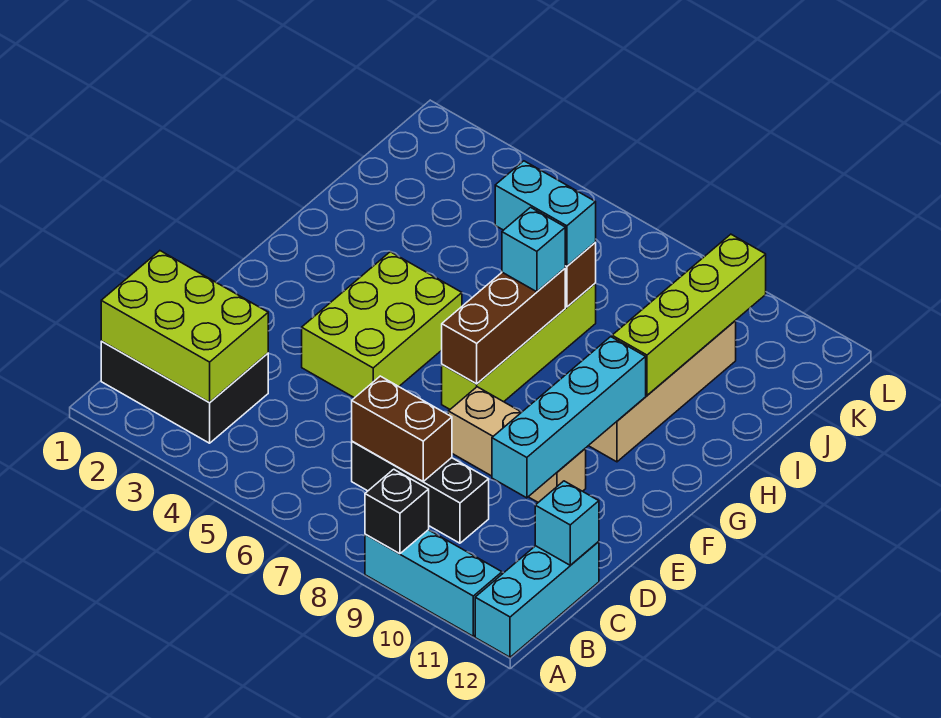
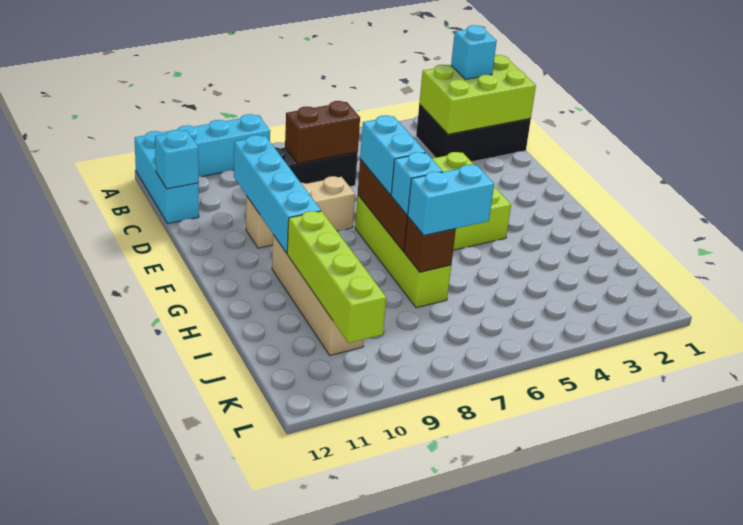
black 1x1 brick [365,469,429,554] -> none
none -> cyan 1x1 brick [451,25,497,79]
none -> cyan 1x2 brick [360,115,426,195]

